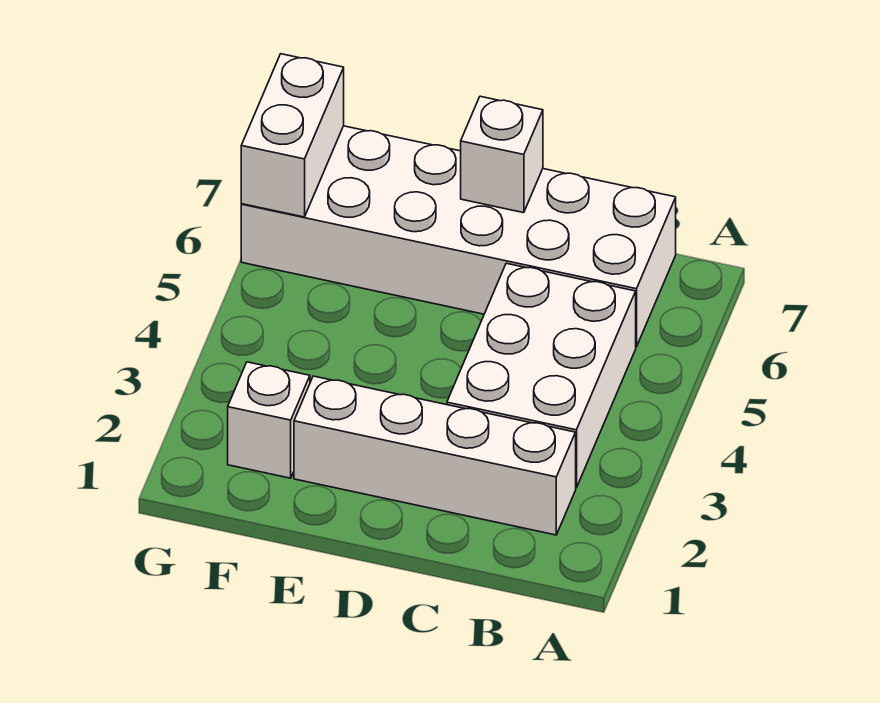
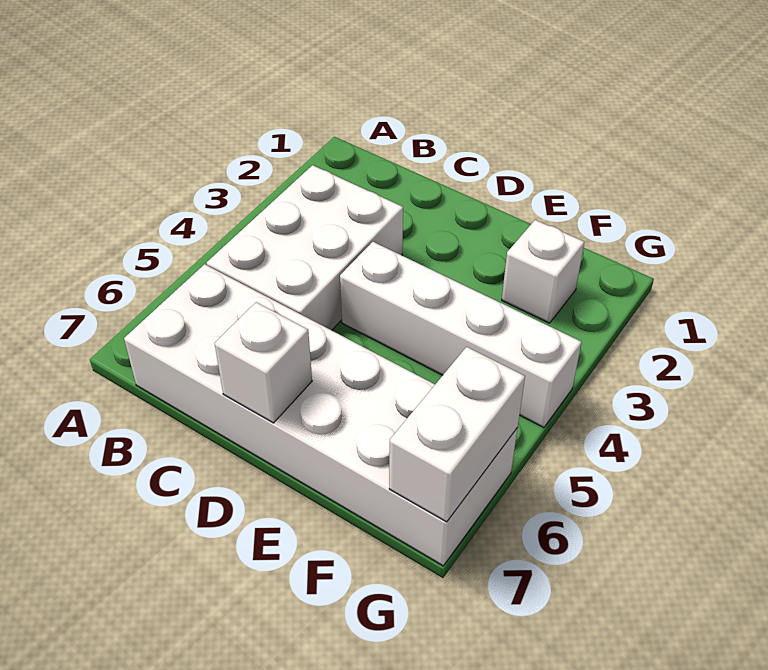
white 1x4 brick [294,376,576,535] -> white 1x4 brick moved to [340,242,582,428]

